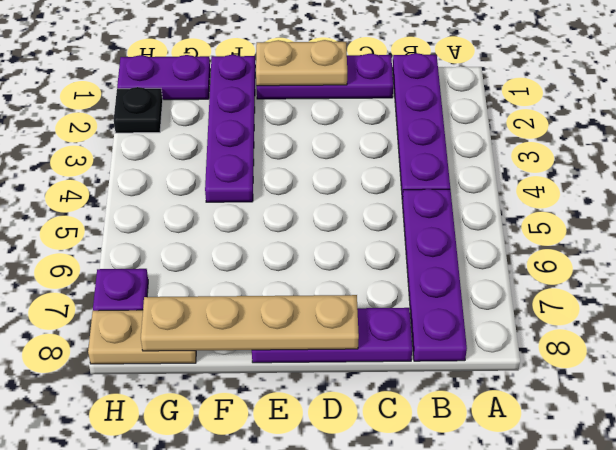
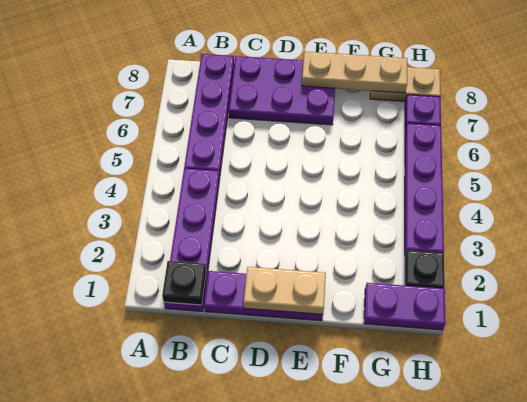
none -> black 1x1 plate [162,261,206,305]
purple 1x3 plate [252,308,412,363] -> purple 2x3 plate [229,56,335,125]
tan 1x4 plate [141,295,359,351] -> tan 1x3 plate [302,52,407,93]
purple 1x4 plate [205,55,255,202] -> purple 1x4 plate moved to [405,123,444,254]

